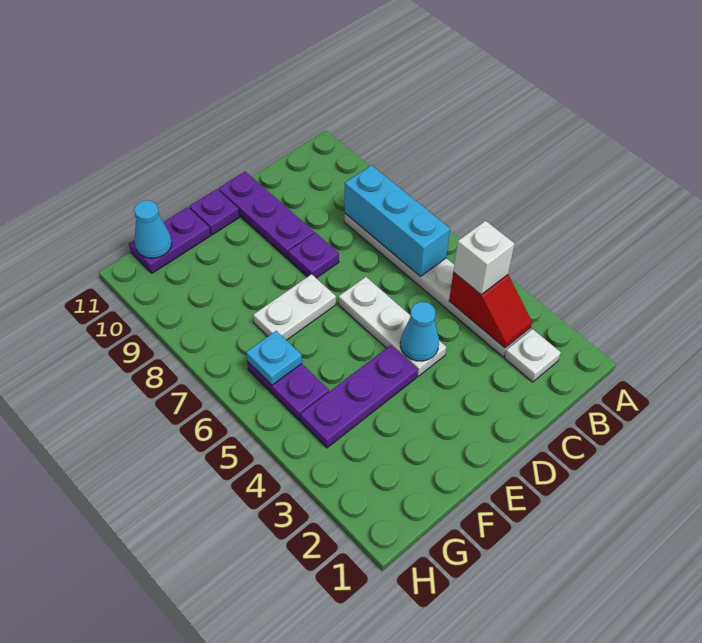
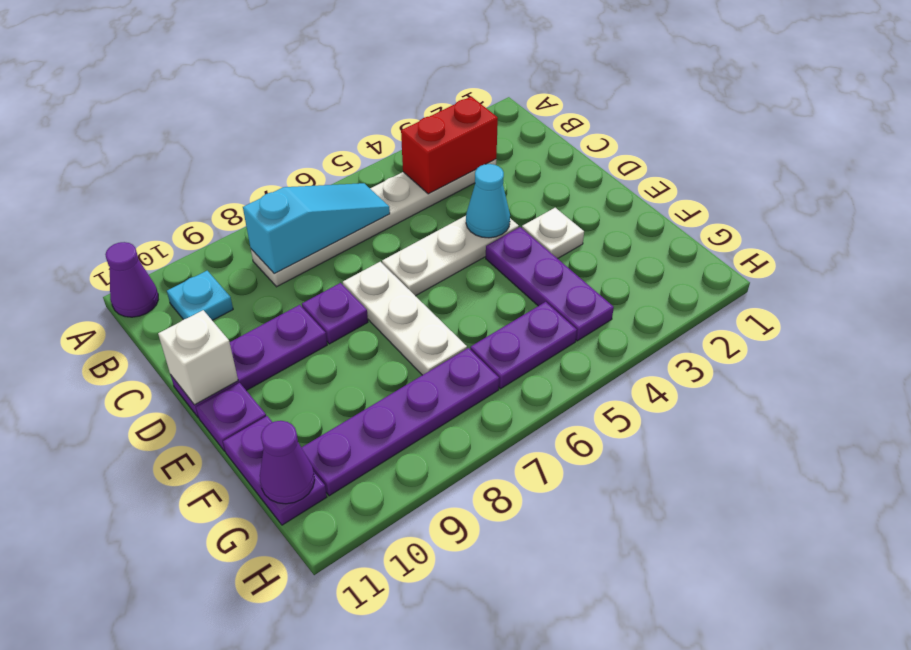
none -> purple 1x1 cone [105,242,158,317]
white 1x1 plate [505,329,561,382] -> white 1x1 plate moved to [522,208,584,259]
red 1x2 slope [449,272,532,348] -> red 1x2 brick [401,97,498,194]
white 1x1 brick [453,221,514,294] -> white 1x1 brick moved to [158,310,238,405]
cyan 1x3 brick [345,165,450,276] -> cyan 1x3 slope [243,183,390,273]
white 1x2 plate [253,274,336,340] -> white 1x3 plate [343,262,467,375]
cyan 1x1 plate [246,331,302,385] -> cyan 1x1 plate moved to [167,271,233,320]
none -> purple 1x4 plate [301,348,499,496]
cyan 1x1 cone [134,200,172,258] -> purple 1x1 cone [260,421,315,504]

